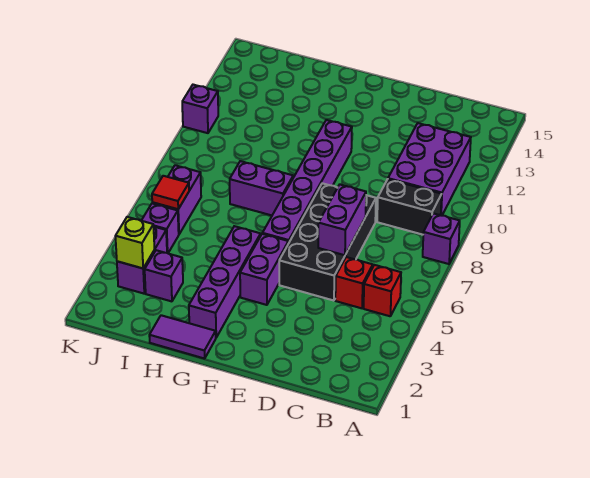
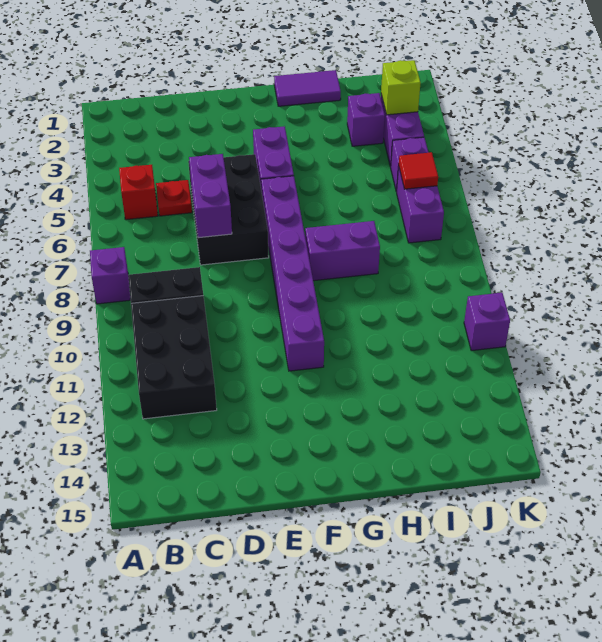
purple 2x3 brick [388,123,471,216] -> black 2x3 brick [131,296,217,419]
red 1x1 brick [335,257,373,308] -> red 1x1 plate [156,180,192,216]
black 2x4 brick [279,183,376,301] -> black 2x3 brick [188,154,269,265]
purple 1x4 brick [189,226,261,337] -> none

